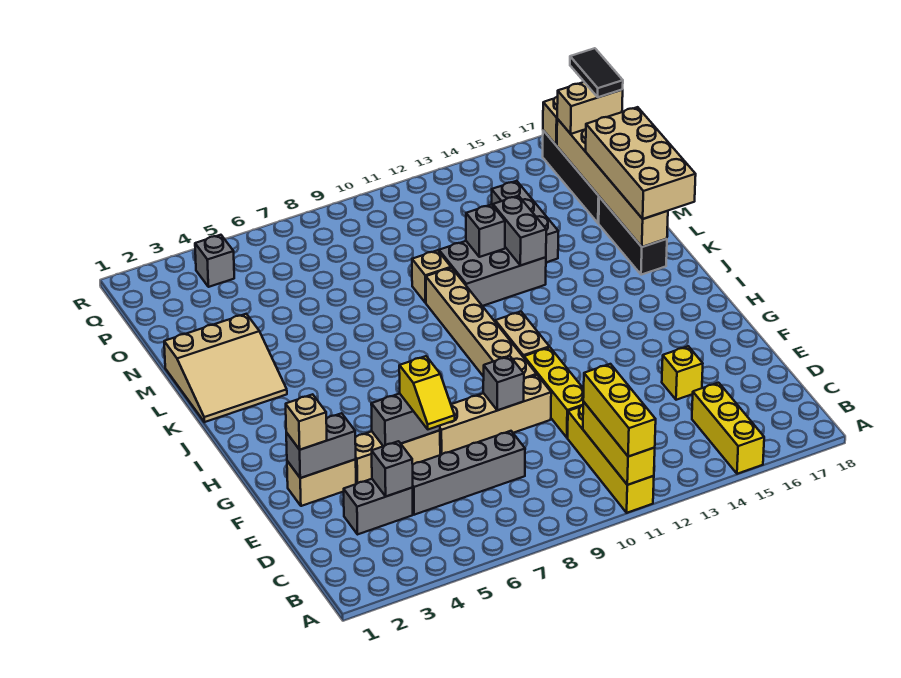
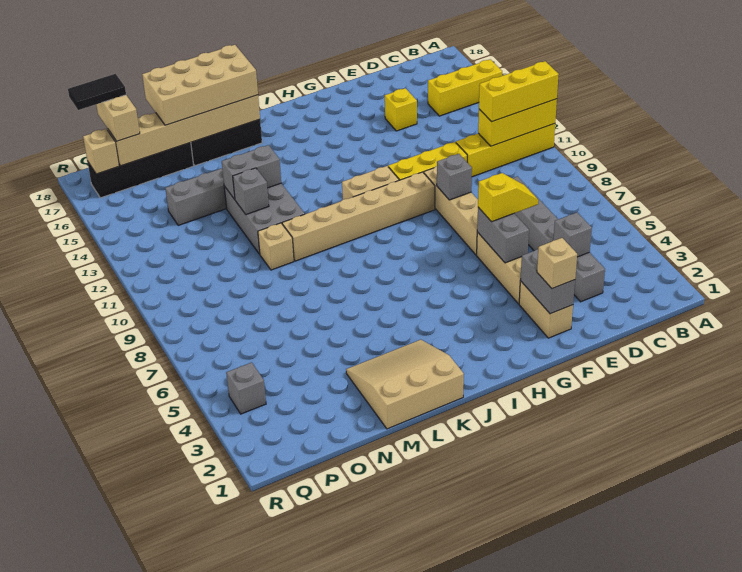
tan 3x3 slope [164,314,287,422] -> tan 3x3 slope turned to [346,340,464,429]

